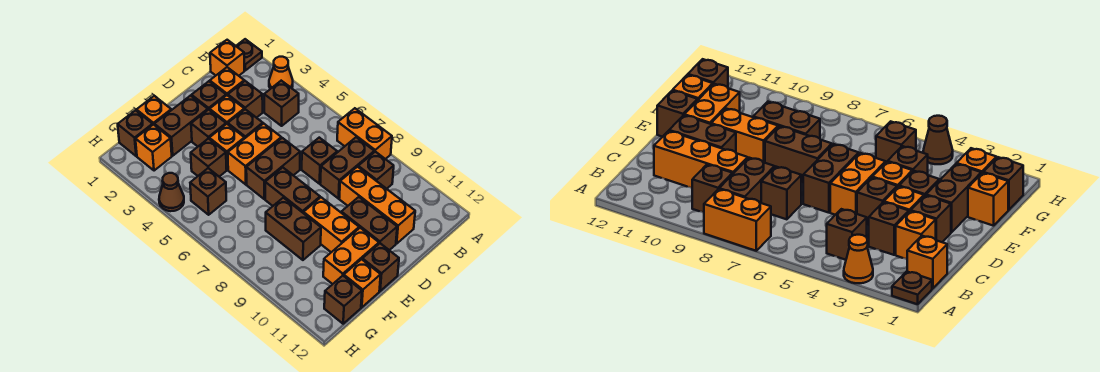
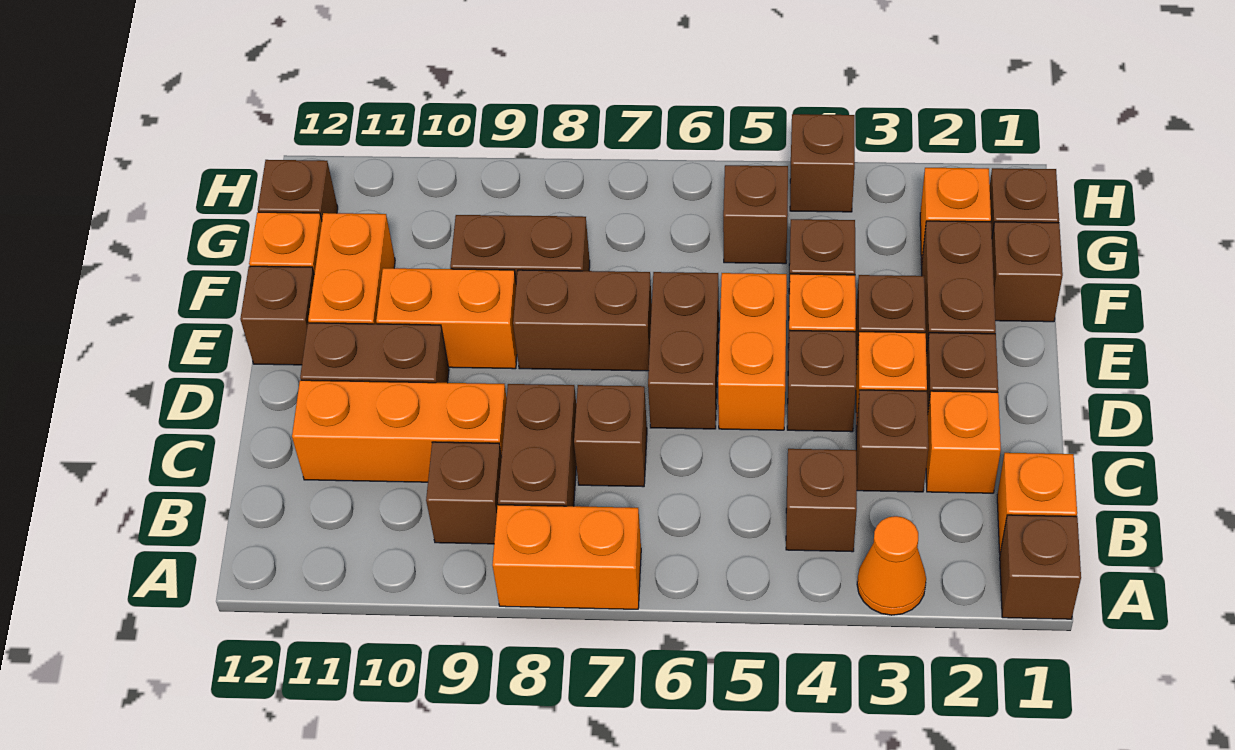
brown 1x1 plate [236,39,262,70] -> brown 1x1 brick [1000,515,1081,619]
orange 1x1 brick [137,96,171,124] -> brown 1x1 brick [992,222,1063,322]
brown 1x1 cone [159,173,184,211] -> brown 1x1 brick [790,114,855,212]

